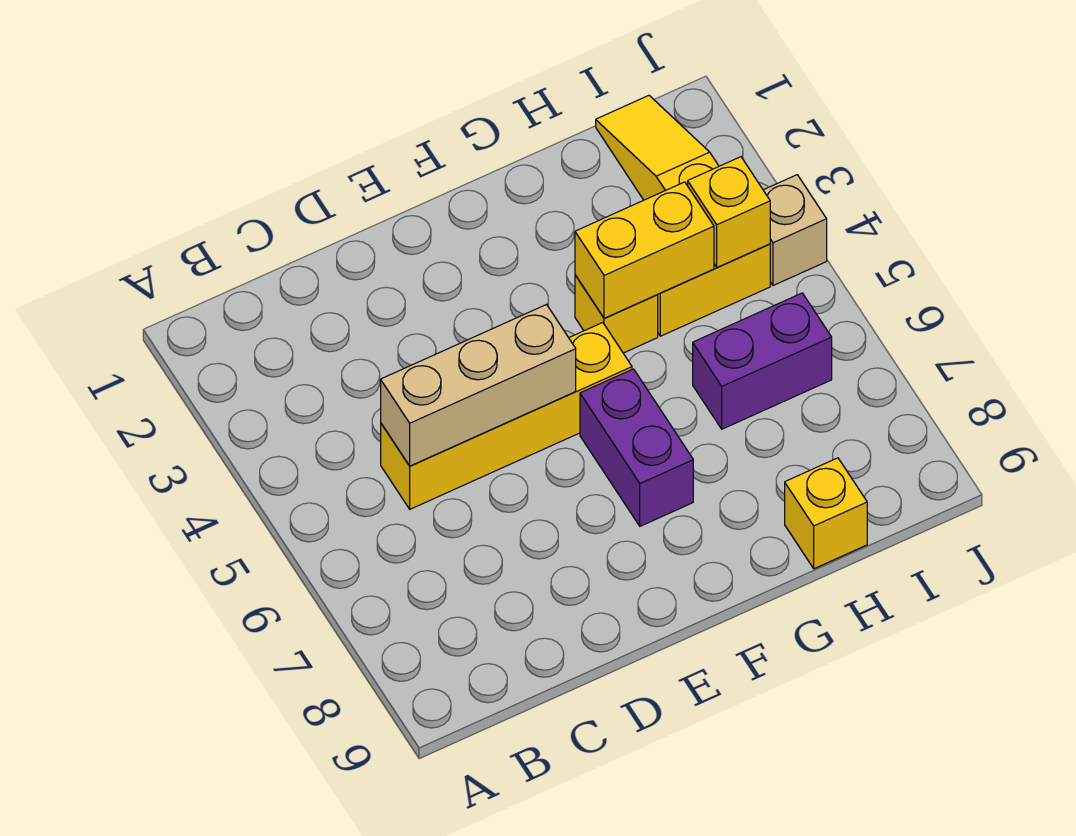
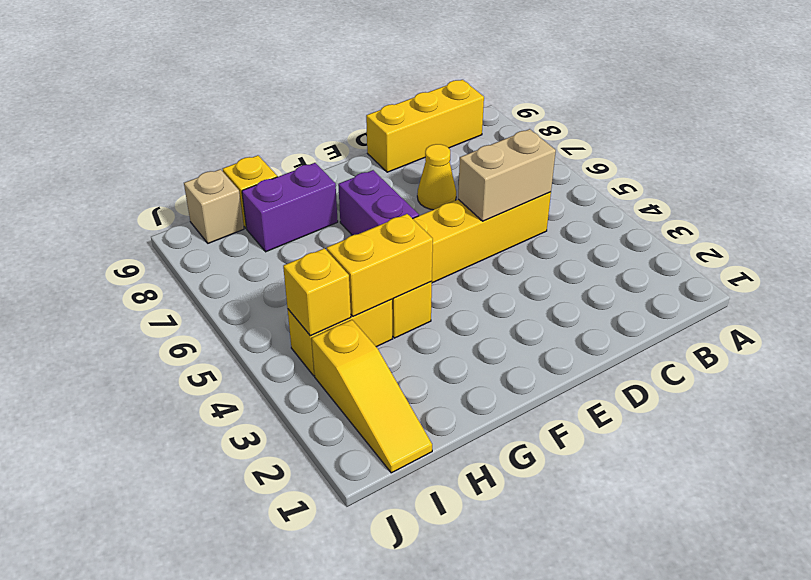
none -> yellow 1x3 brick [366,80,484,172]
tan 1x3 brick [381,305,576,466] -> tan 1x2 brick [458,129,556,221]
none -> yellow 1x1 cone [417,144,456,210]
purple 1x2 brick [693,293,832,429] -> purple 1x2 brick moved to [242,163,338,252]
tan 1x1 brick [763,175,827,286] -> tan 1x1 brick moved to [184,169,244,243]

